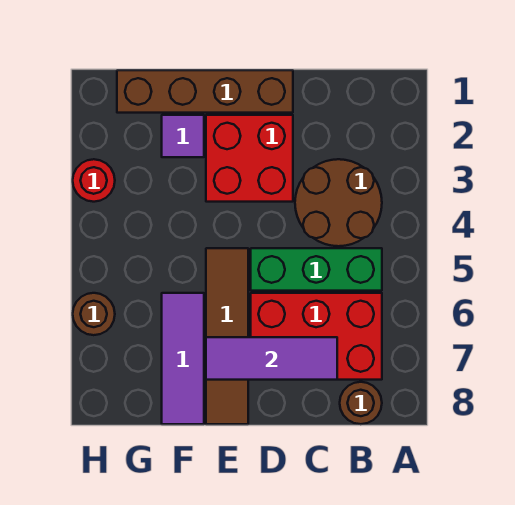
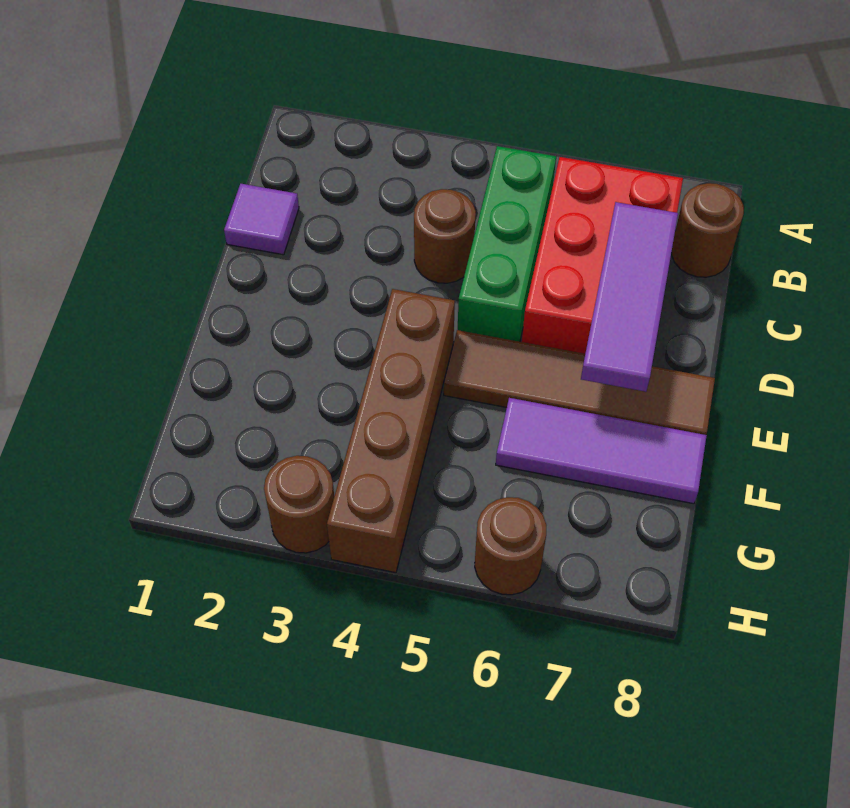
brown 2x2 round brick [295,159,382,246] -> brown 1x1 round brick [414,189,476,283]
brown 1x4 brick [117,70,293,113] -> brown 1x4 brick moved to [327,289,455,573]
red 2x2 brick [206,115,293,202] -> none
purple 1x1 tile [162,115,204,157] -> purple 1x1 tile moved to [224,184,299,255]
red 1x1 round brick [73,159,115,202] -> brown 1x1 round brick [264,456,334,553]

